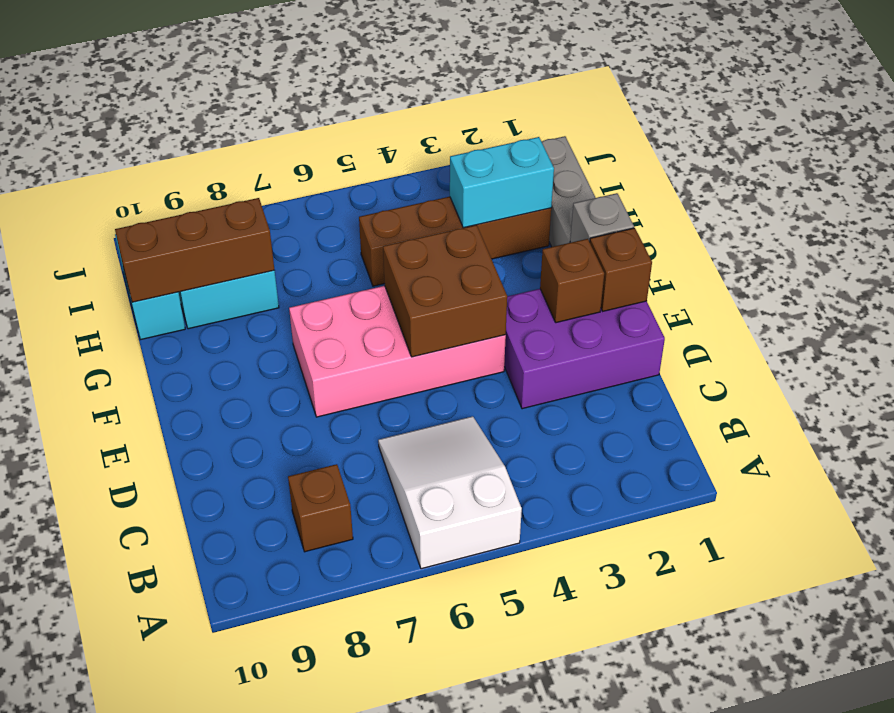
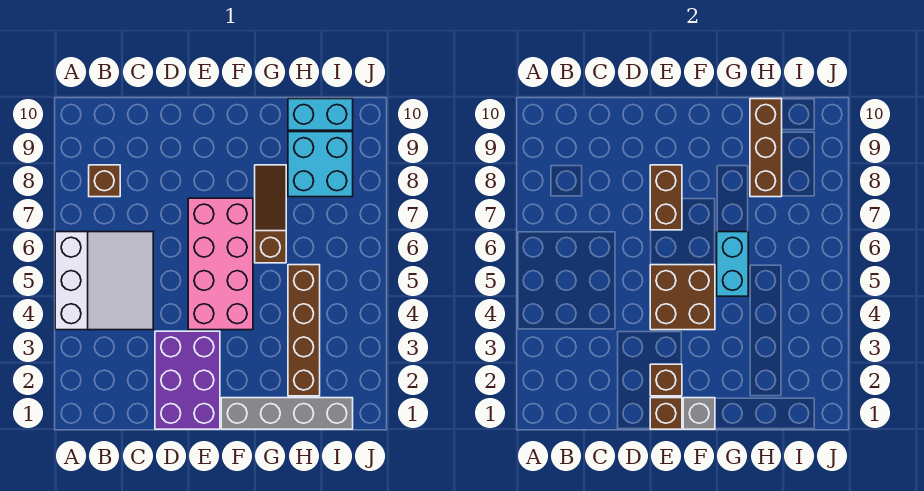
white 2x3 slope [378,416,522,569] -> white 3x3 slope [55,232,153,330]
none -> brown 1x2 brick [650,165,682,230]
none -> brown 1x3 slope [255,165,286,263]
cyan 1x2 brick [450,137,554,228] -> cyan 1x2 brick moved to [717,232,748,296]

